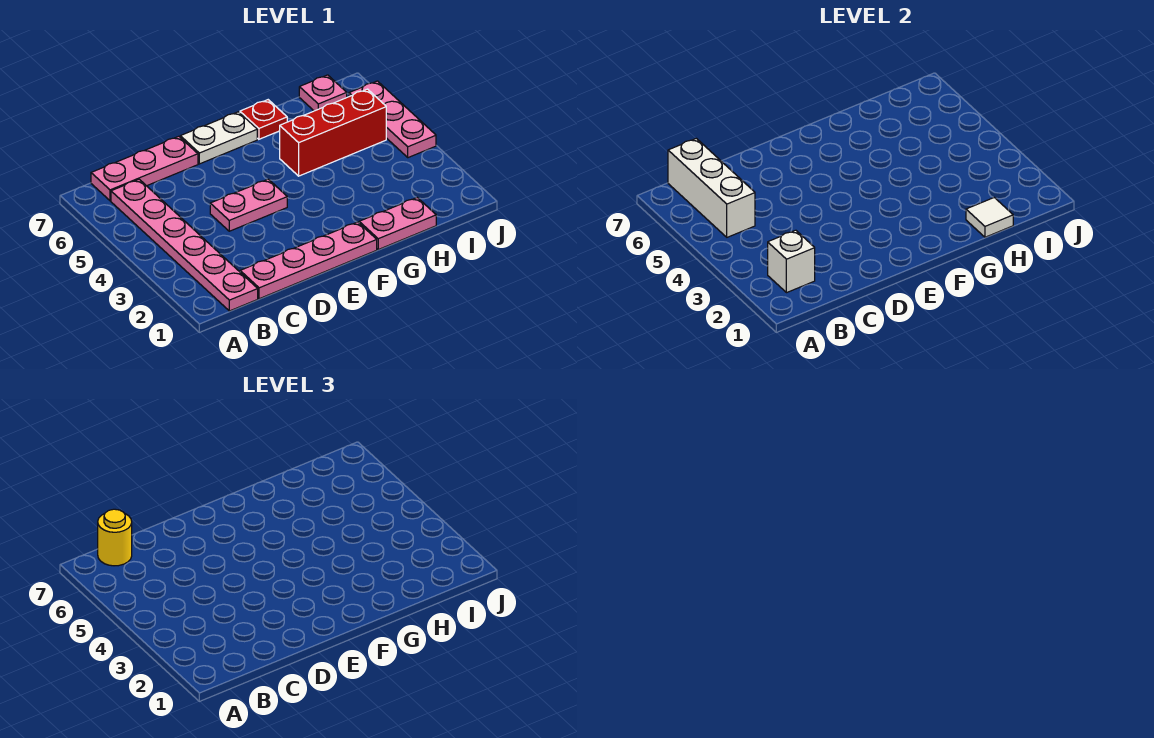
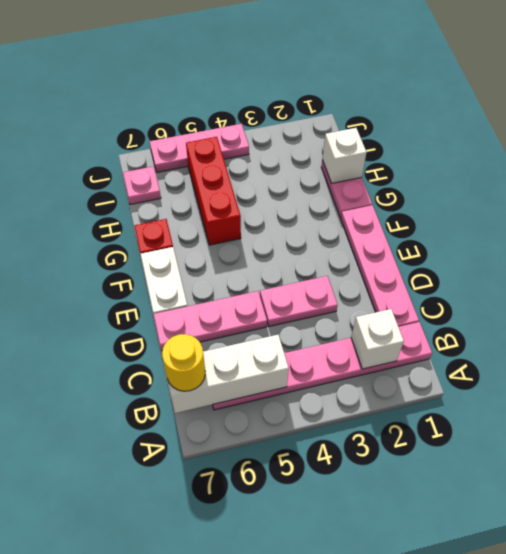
pink 1x3 plate [91,136,198,201] -> pink 1x3 plate turned to [153,291,267,350]
pink 1x2 plate [210,179,287,231] -> pink 1x2 plate turned to [260,276,338,326]
white 1x1 tile [966,198,1013,237] -> white 1x1 brick [322,128,367,183]

